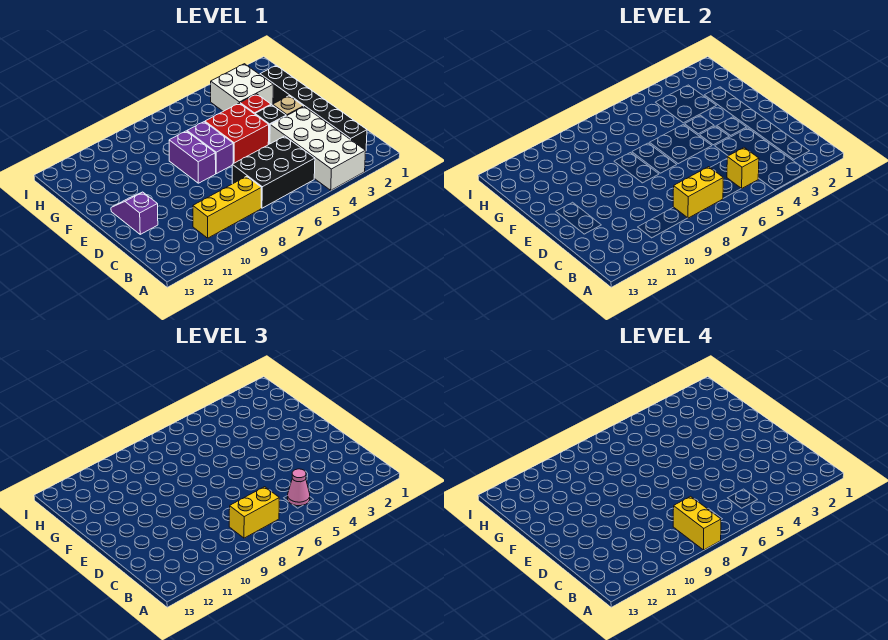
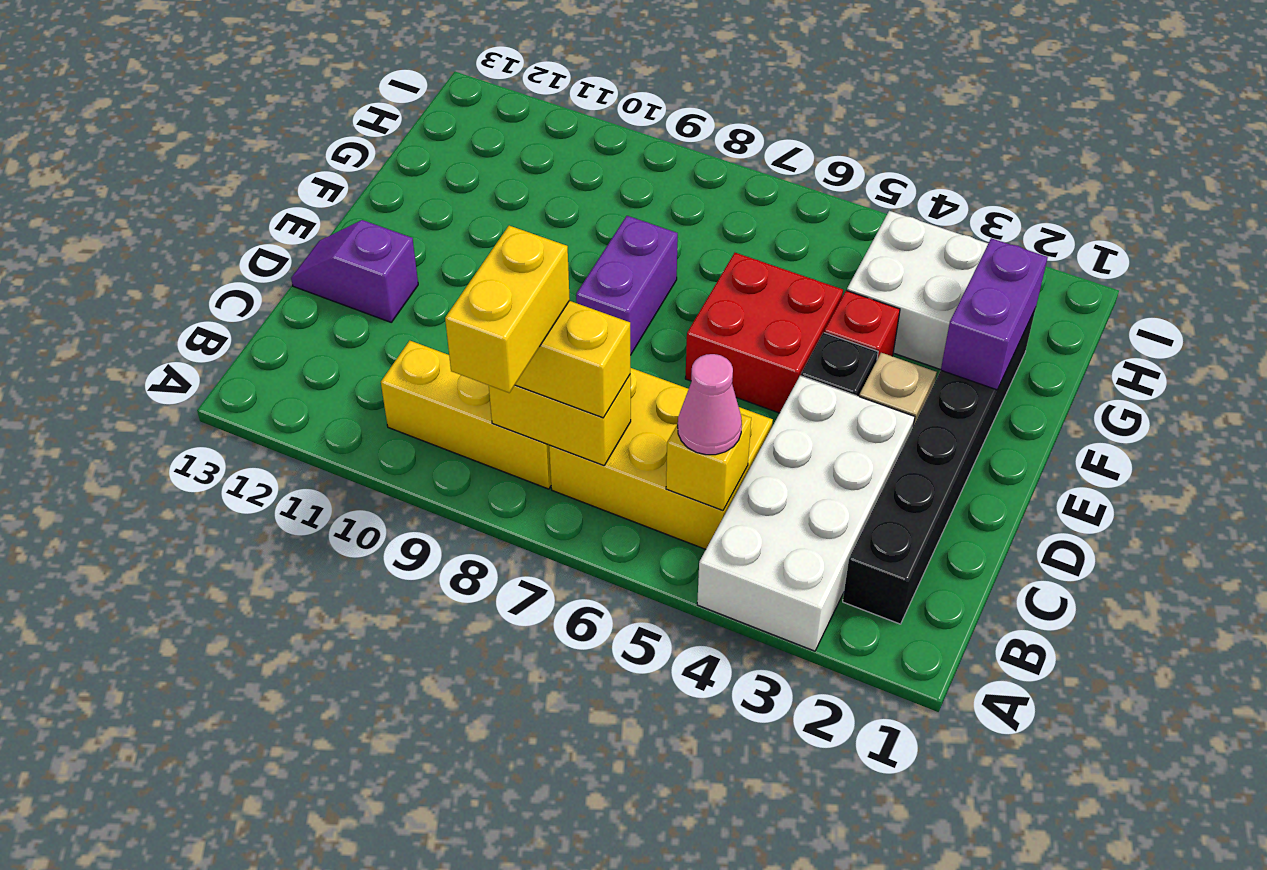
black 2x3 brick [232,136,315,208] -> yellow 2x3 brick [549,368,773,549]
purple 1x2 slope [111,192,158,234] -> purple 1x2 slope turned to [291,220,418,322]
purple 1x2 brick [187,122,233,174] -> purple 1x2 brick moved to [941,238,1048,390]

